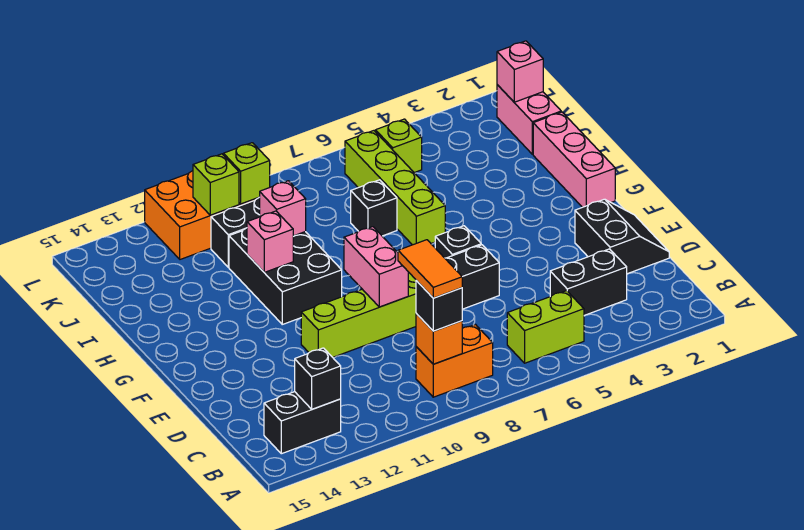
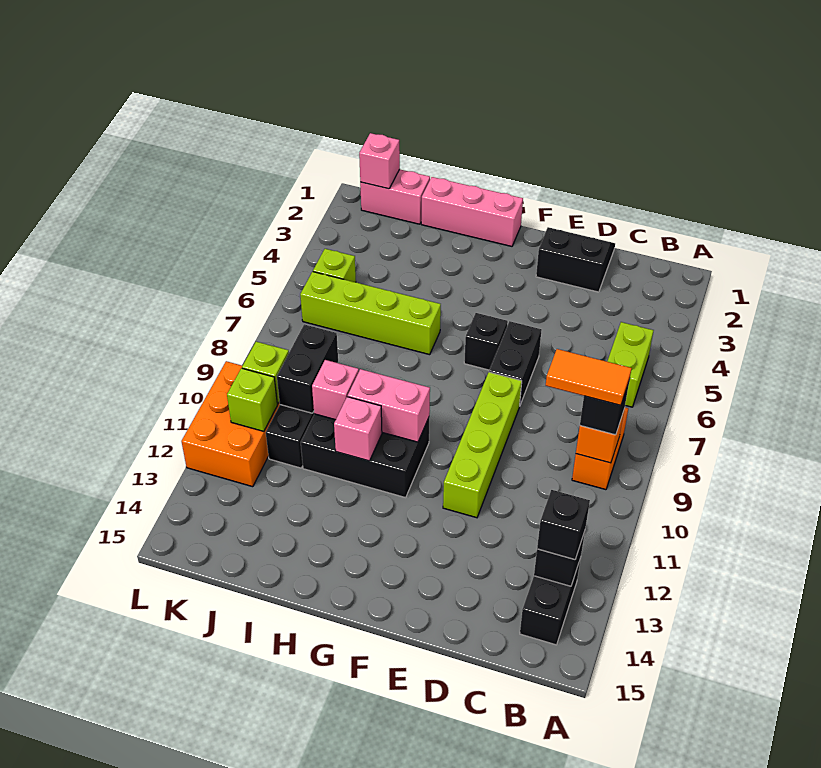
black 1x2 brick [550,249,627,315] -> black 1x2 brick moved to [277,324,338,413]
pink 1x2 brick [344,227,408,307] -> pink 1x2 brick moved to [348,369,430,442]
black 1x1 brick [351,180,397,236] -> black 1x1 brick moved to [537,490,590,560]

